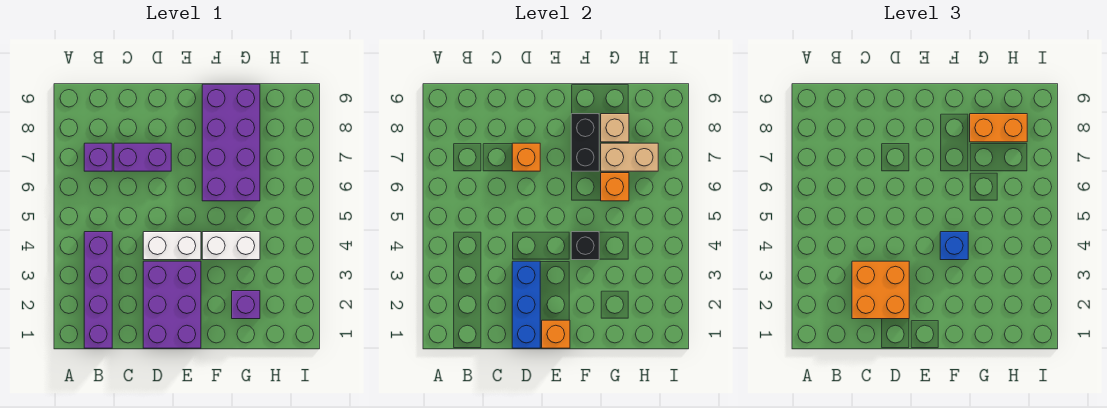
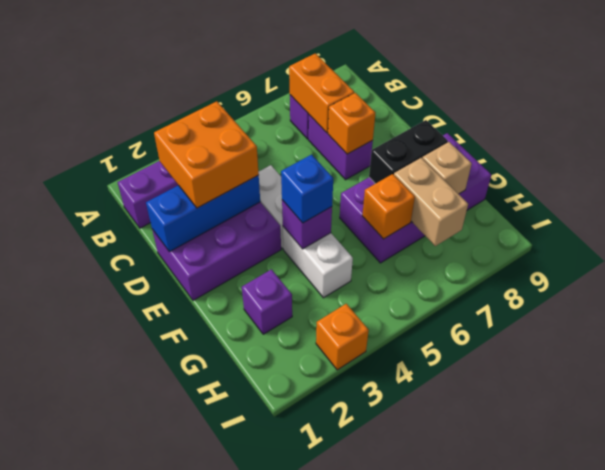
orange 1x1 brick [542,320,570,348] -> orange 1x1 brick moved to [316,304,369,370]
black 1x1 brick [571,232,599,260] -> purple 1x1 brick [282,200,332,249]
orange 1x2 brick [970,114,1027,142] -> orange 1x2 brick moved to [289,53,354,133]

